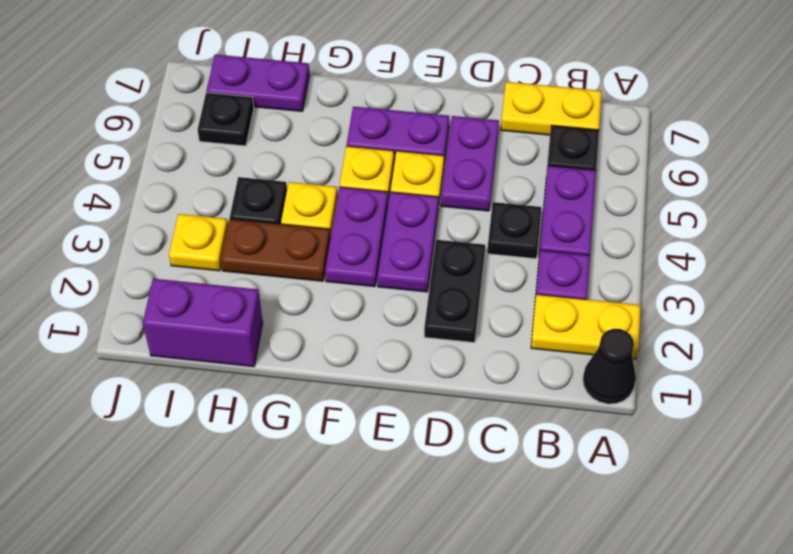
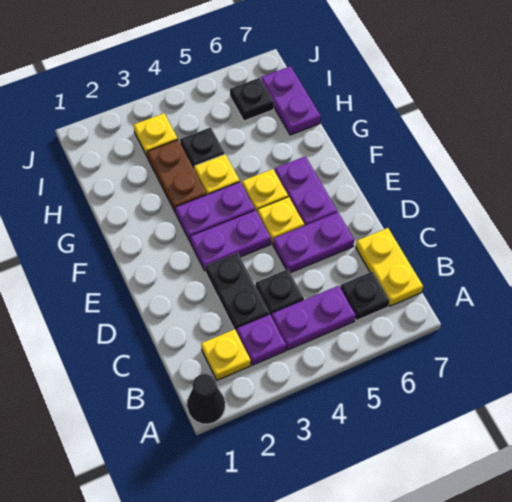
yellow 1x2 plate [531,294,641,359] -> yellow 1x1 plate [201,329,251,380]
black 1x2 plate [424,240,485,343] -> black 1x2 plate turned to [205,253,269,332]
purple 1x2 brick [143,279,263,367] -> none

